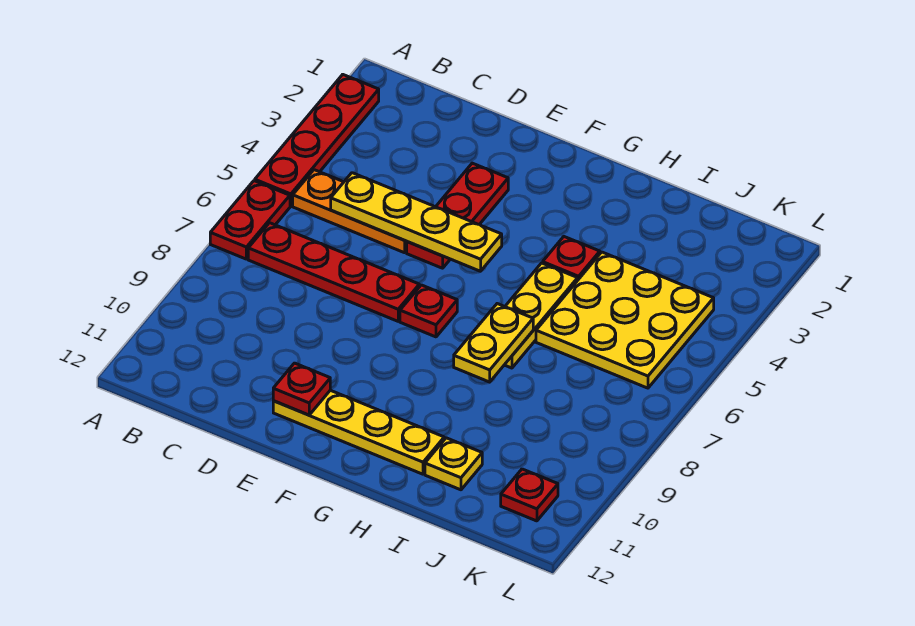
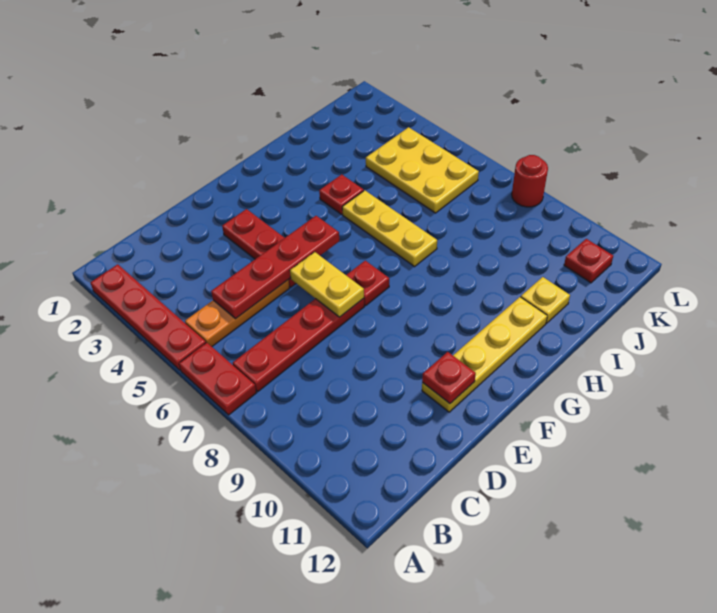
yellow 1x4 plate [331,173,502,271] -> red 1x4 plate [211,216,339,319]
yellow 1x2 plate [454,304,533,382] -> yellow 1x2 plate moved to [290,252,364,317]
yellow 3x3 plate [536,252,714,388] -> yellow 2x3 plate [366,127,479,213]
none -> red 1x1 round brick [512,155,548,207]

